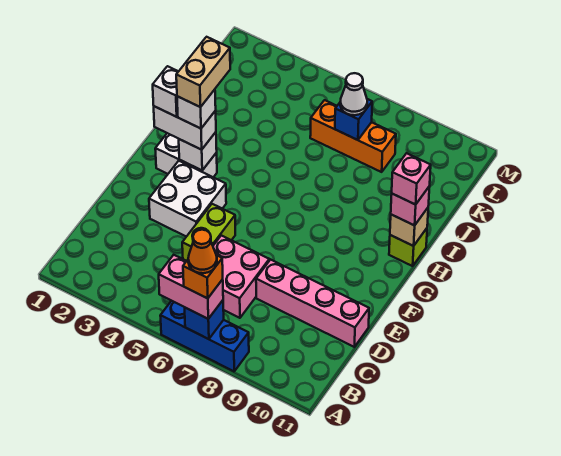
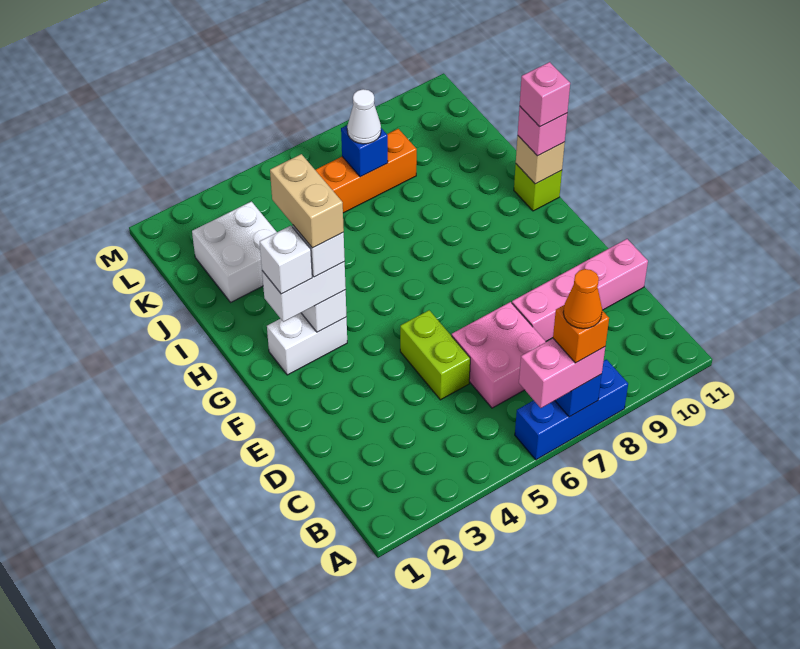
white 2x2 brick [149,161,226,237] -> white 2x2 brick moved to [192,202,277,302]

